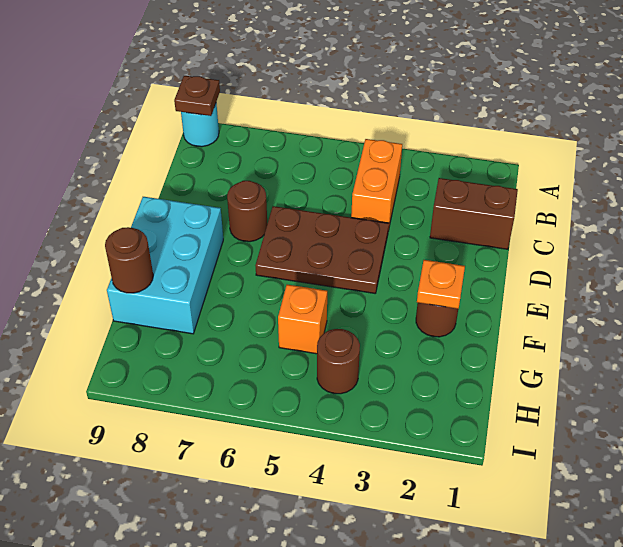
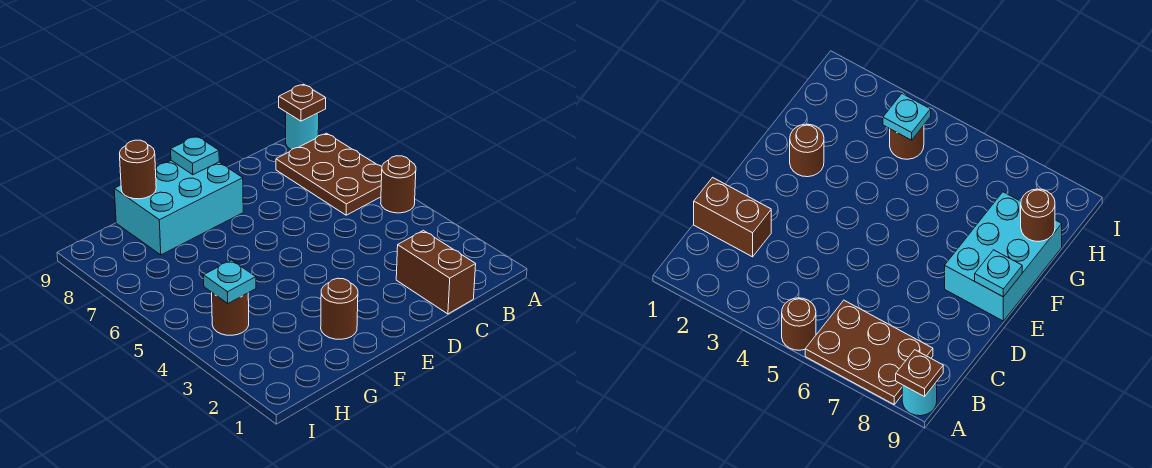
orange 1x2 brick [351,139,402,231] -> none
brown 2x3 plate [255,206,389,293] -> brown 2x3 plate moved to [276,133,382,215]
brown 1x1 round brick [227,181,267,242] -> brown 1x1 round brick moved to [381,156,416,213]
none -> cyan 1x1 plate [171,136,219,175]
orange 1x1 plate [417,260,465,309] -> none
orange 1x1 brick [278,285,327,354] -> none
none -> cyan 1x1 plate [204,260,256,303]

